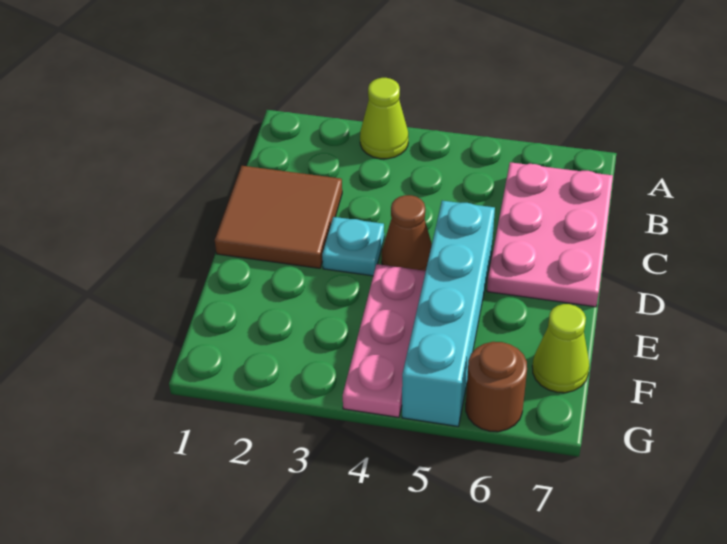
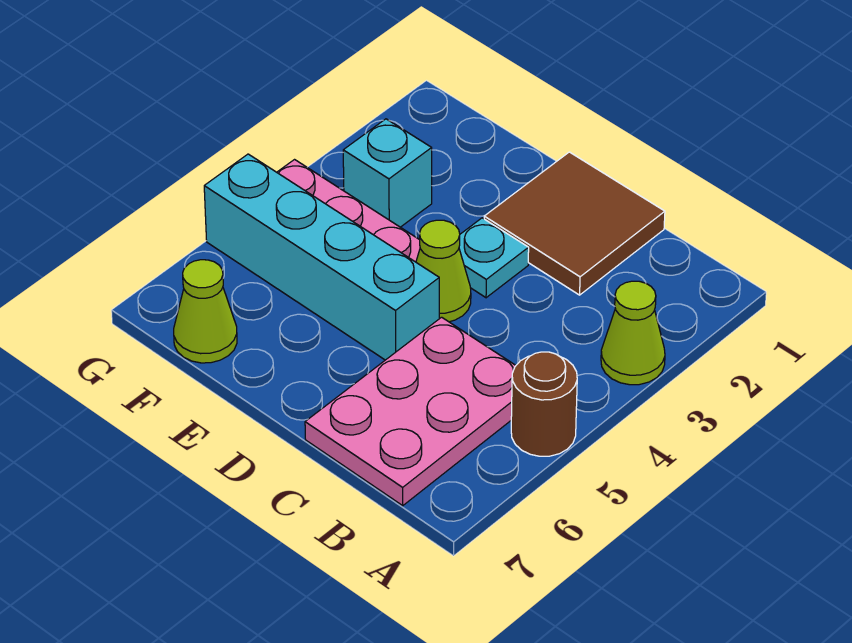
pink 2x3 plate [487,162,613,307] -> pink 2x3 plate turned to [305,317,516,506]
brown 1x1 cone [382,195,432,271] -> lime 1x1 cone [416,220,471,322]
none -> cyan 1x1 brick [343,119,432,227]
brown 1x1 round brick [466,342,527,432] -> brown 1x1 round brick moved to [511,352,577,456]

